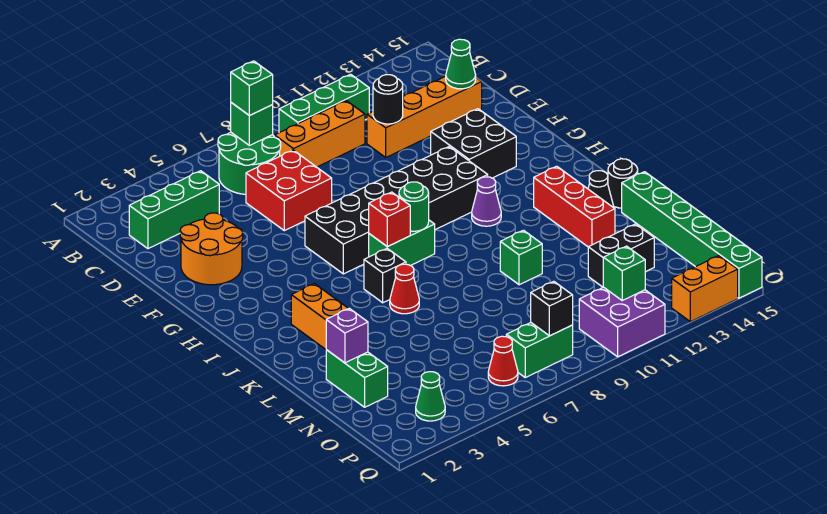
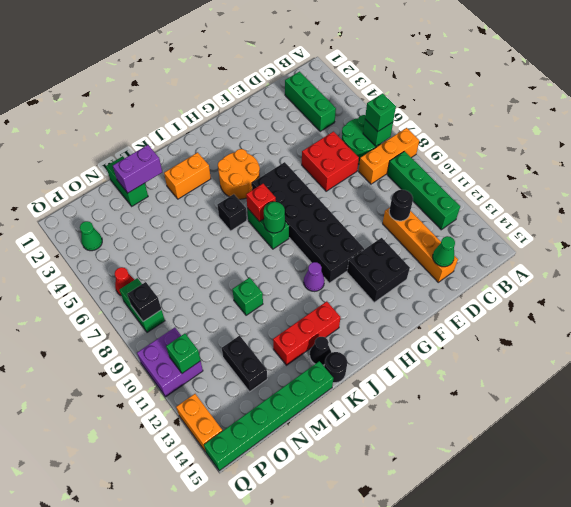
green 1x3 brick [279,74,369,133] -> green 1x4 brick [387,151,460,230]
orange 1x3 brick [275,101,365,167] -> orange 1x3 brick turned to [359,128,419,184]
orange 2x2 round brick [180,213,243,285] -> orange 2x2 round brick moved to [218,149,260,199]
red 1x1 cone [390,264,419,314] -> none
green 1x2 brick [326,350,388,407] -> green 1x2 brick turned to [106,156,148,206]
purple 1x1 brick [326,308,368,363] -> purple 1x2 brick [113,145,162,193]

